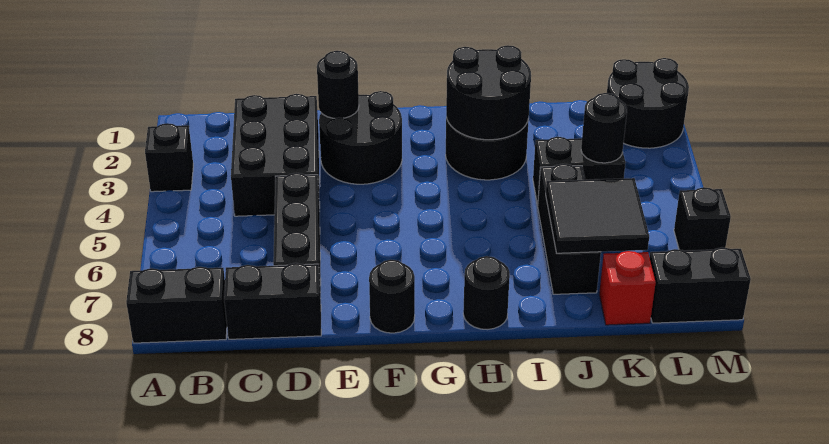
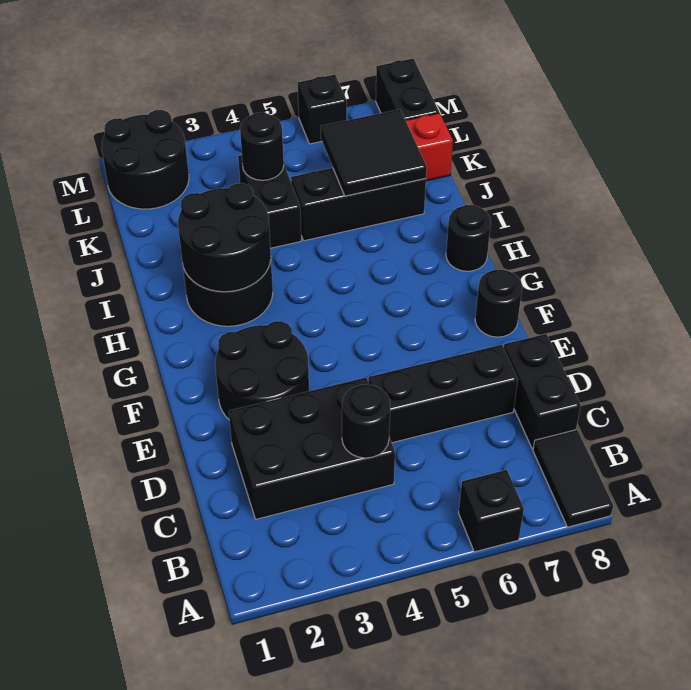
black 1x1 brick [145,123,193,192] -> black 1x1 brick moved to [459,470,524,552]
black 1x2 brick [126,267,227,343] -> black 1x2 tile [533,430,613,527]
black 1x1 round brick [317,51,359,118] -> black 1x1 round brick moved to [342,384,390,458]

